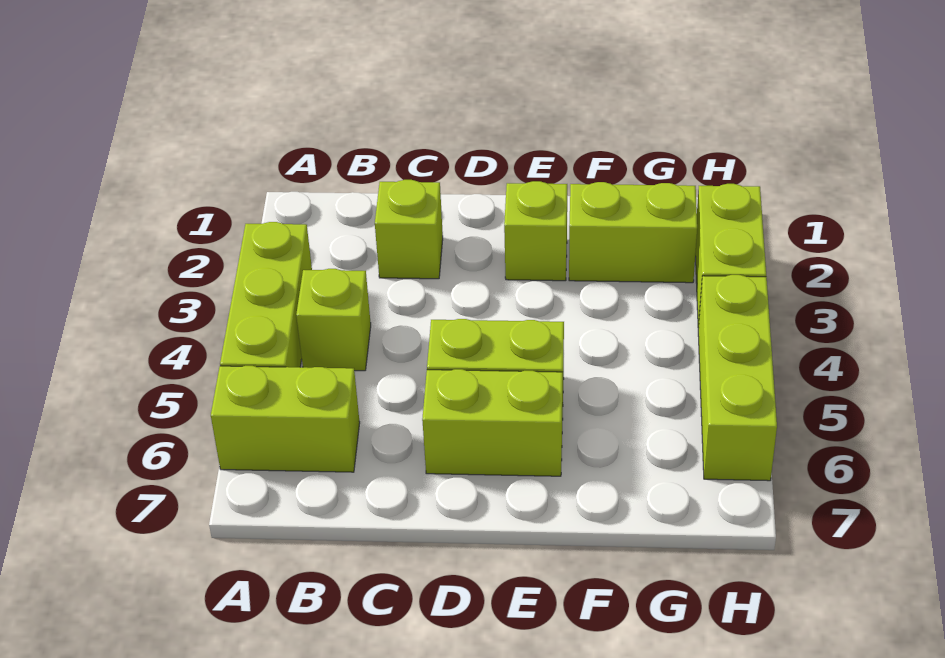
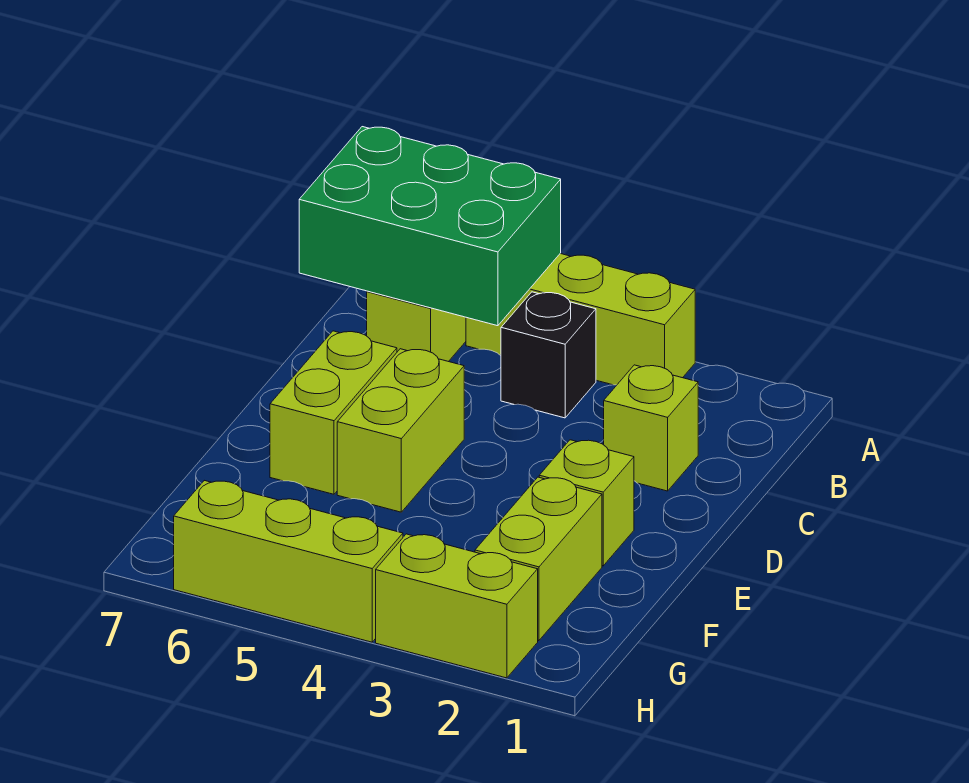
none -> green 2x3 brick [299,127,561,326]
lime 1x1 brick [296,269,371,371] -> black 1x1 brick [501,292,596,418]

